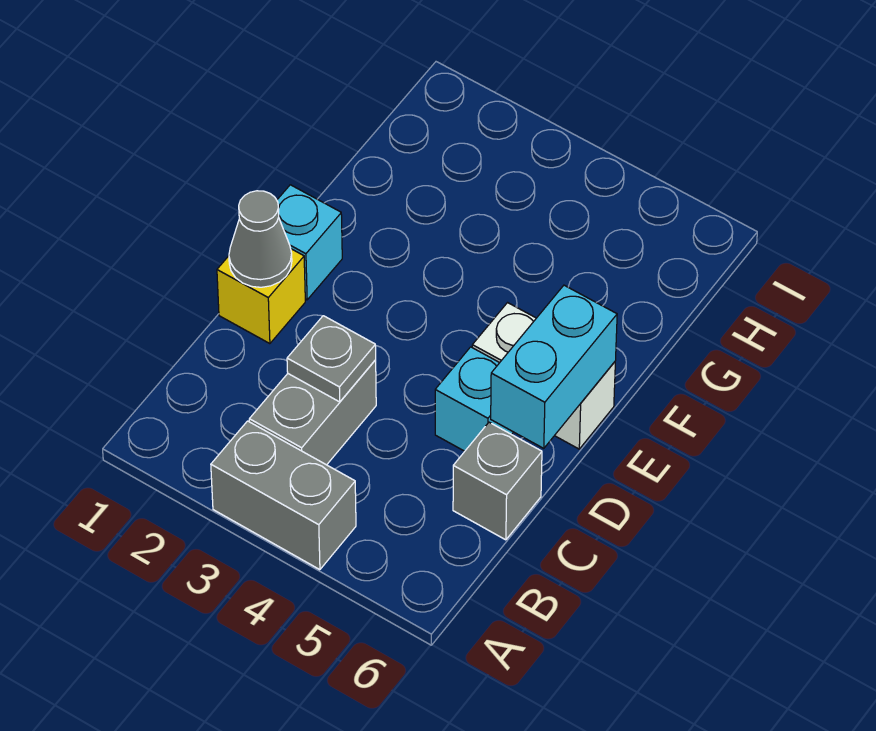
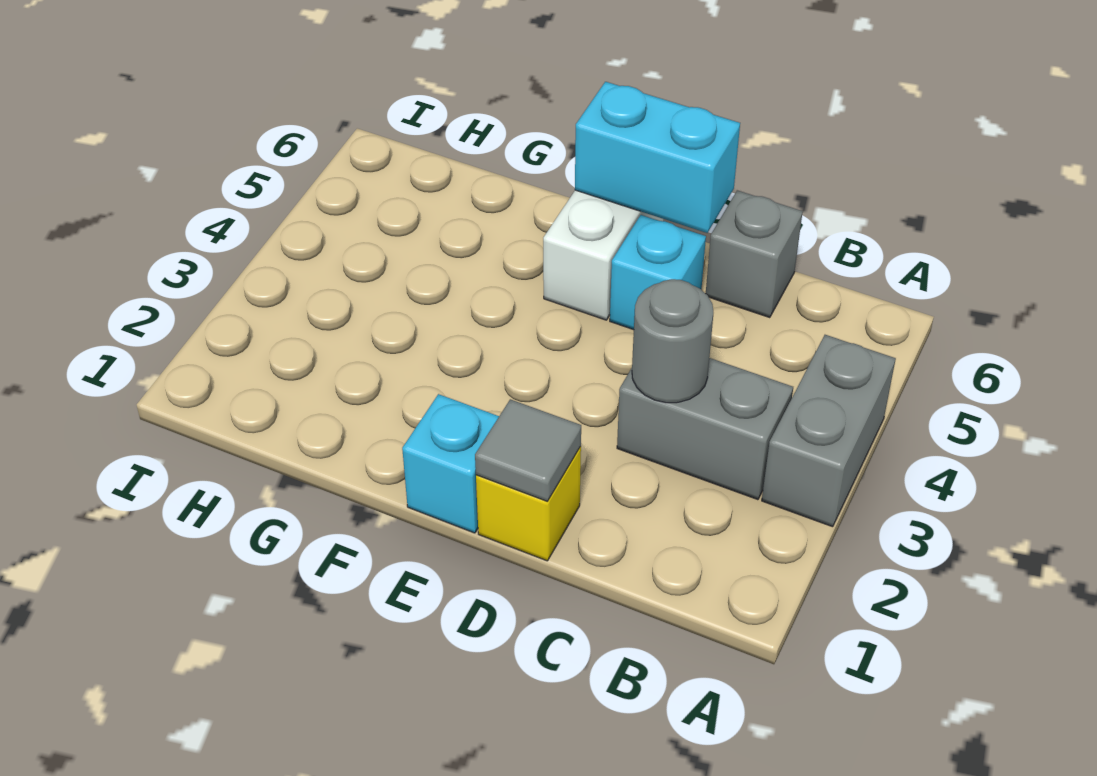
grey 1x1 plate [287,316,376,402] -> grey 1x1 round brick [632,279,713,403]
grey 1x1 cone [229,191,292,287] -> grey 1x1 tile [475,399,581,501]

